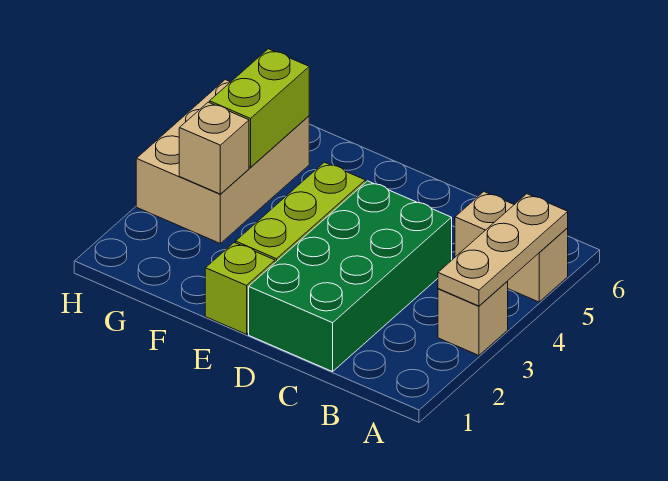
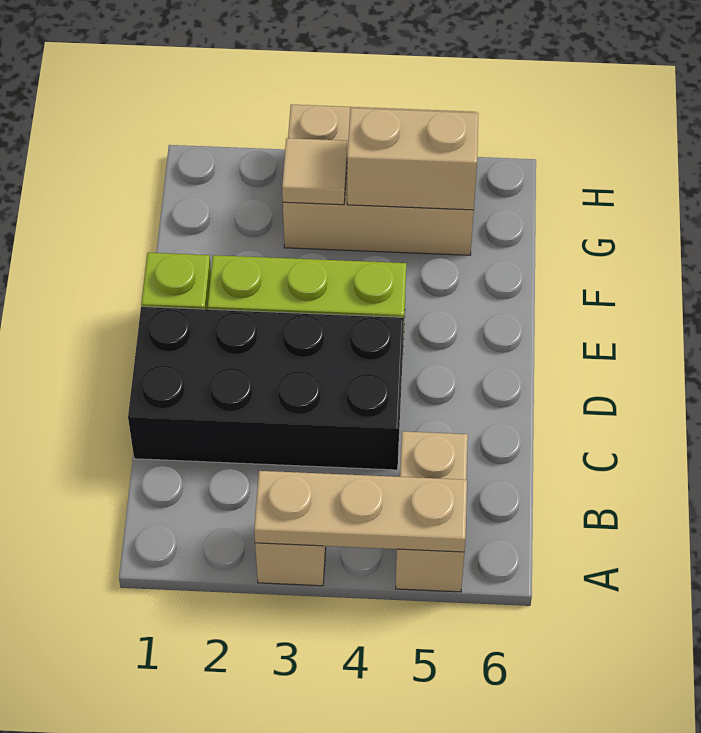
green 2x4 brick [249,181,452,372] -> black 2x4 brick [128,307,404,470]
tan 1x1 brick [179,102,249,194] -> tan 1x1 tile [282,138,347,205]
lime 1x2 brick [210,49,309,167] -> tan 1x2 brick [347,108,478,210]

